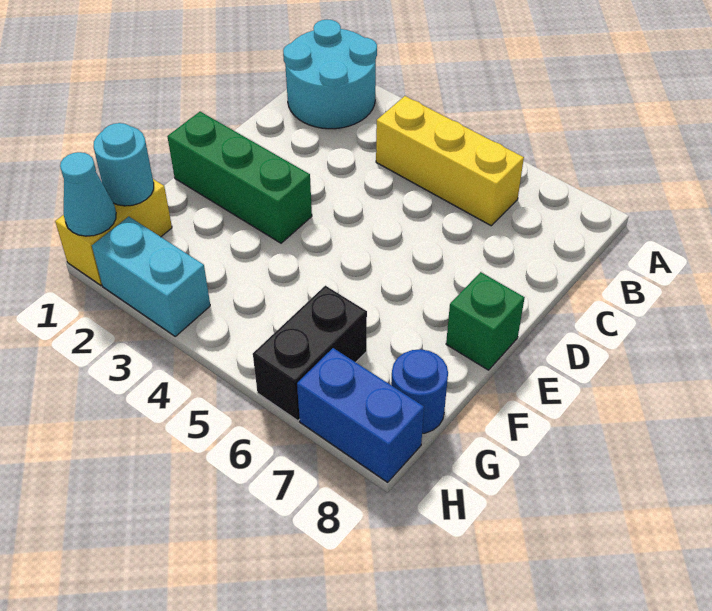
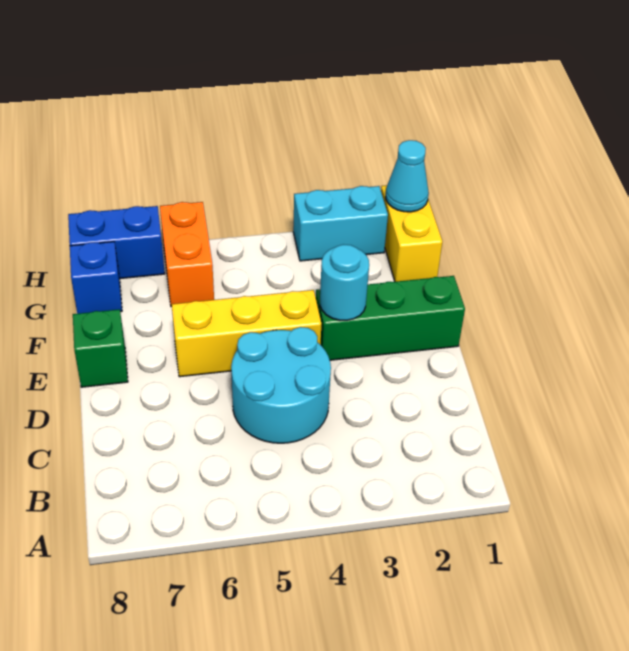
cyan 2x2 round brick [283,20,377,129] -> cyan 2x2 round brick moved to [231,327,331,443]
yellow 1x3 brick [376,96,524,226] -> yellow 1x3 brick moved to [172,290,321,377]
cyan 1x1 round brick [94,123,154,206] -> cyan 1x1 round brick moved to [320,244,369,320]
black 1x2 brick [253,286,367,421] -> orange 1x2 brick [160,202,214,306]
blue 1x1 round brick [391,349,448,433] -> blue 1x1 brick [70,242,122,314]

